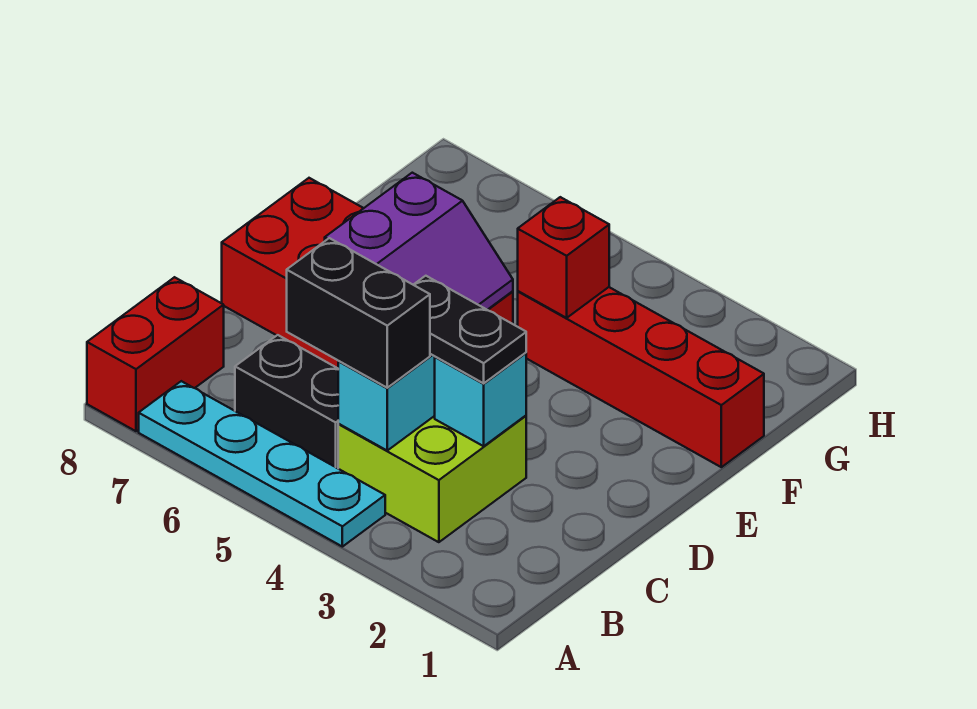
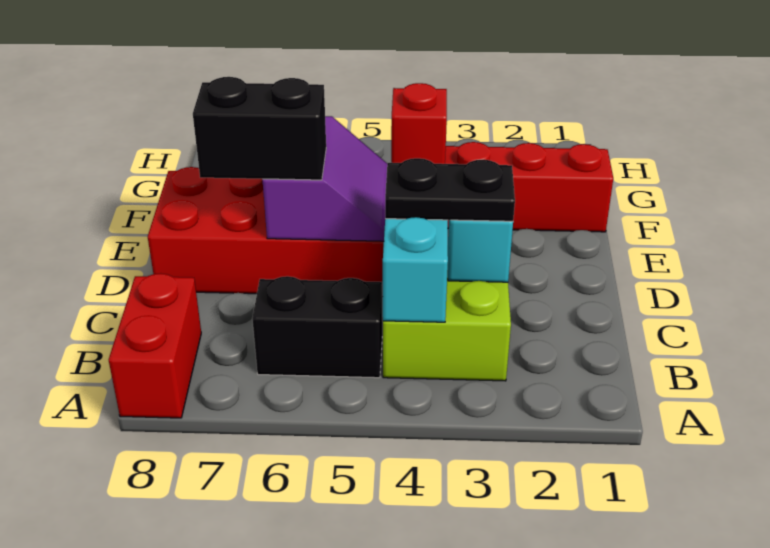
cyan 1x4 plate [139,381,385,547] -> none
black 1x2 brick [287,238,430,388] -> black 1x2 brick moved to [193,77,326,180]

